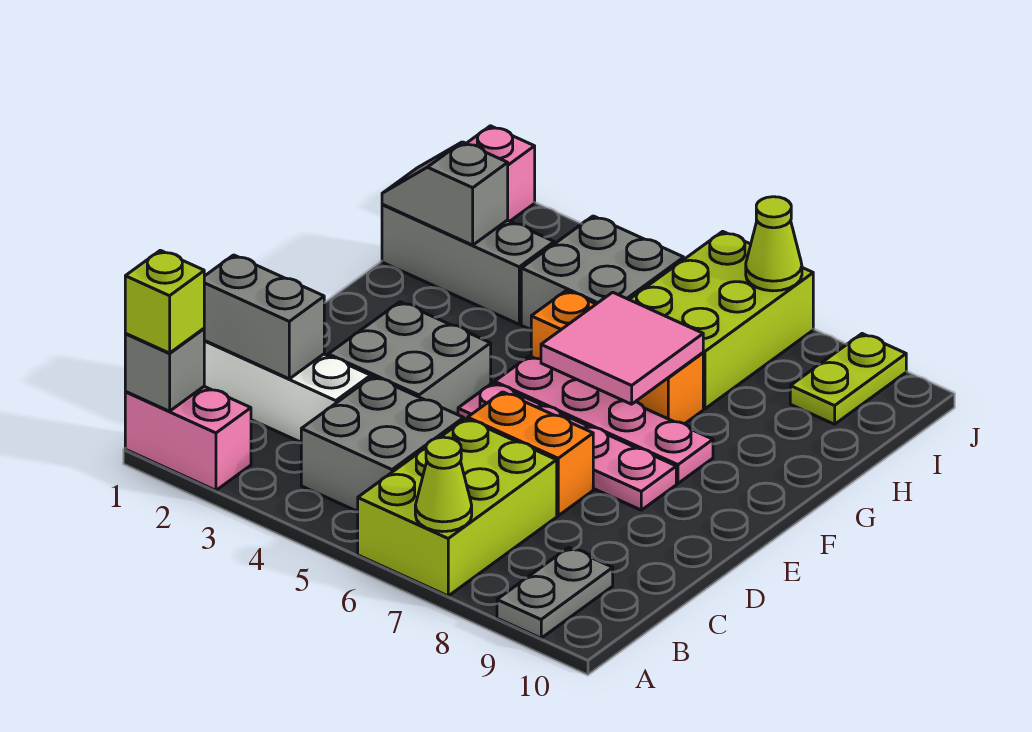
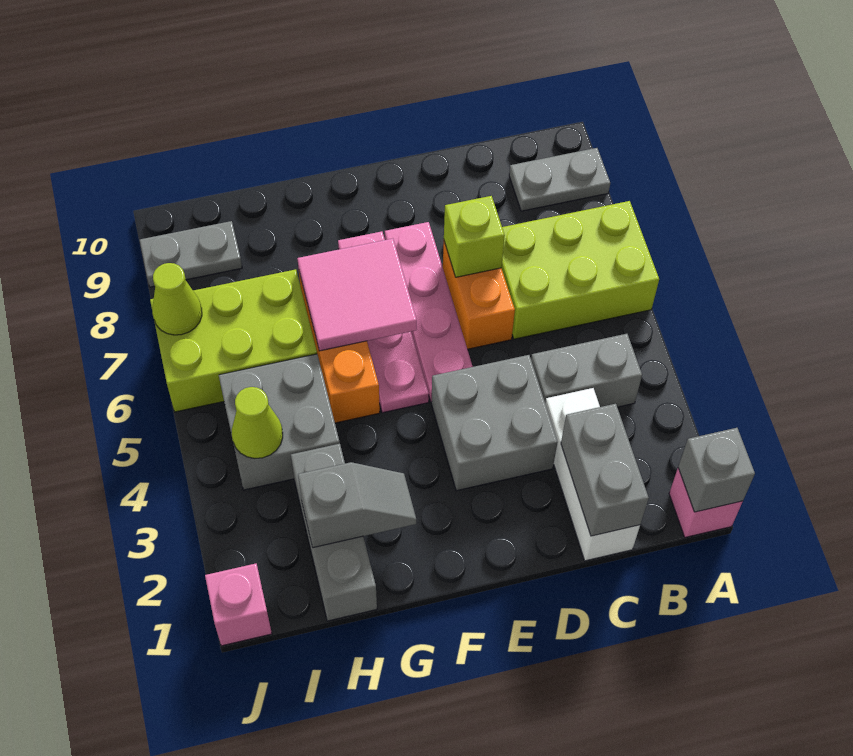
pink 1x2 brick [125,387,251,490] -> pink 1x1 brick [669,468,743,537]
lime 1x1 brick [125,250,204,353] -> lime 1x1 brick moved to [444,196,505,277]
lime 1x1 cone [415,437,472,532] -> lime 1x1 cone moved to [232,387,283,458]
grey 2x2 brick [301,377,464,512] -> grey 1x2 brick [531,334,642,407]
grey 1x2 slope [382,142,508,245] -> grey 1x2 slope turned to [298,462,416,548]
lime 1x2 plate [790,334,906,424] -> grey 1x2 plate [140,221,242,287]

